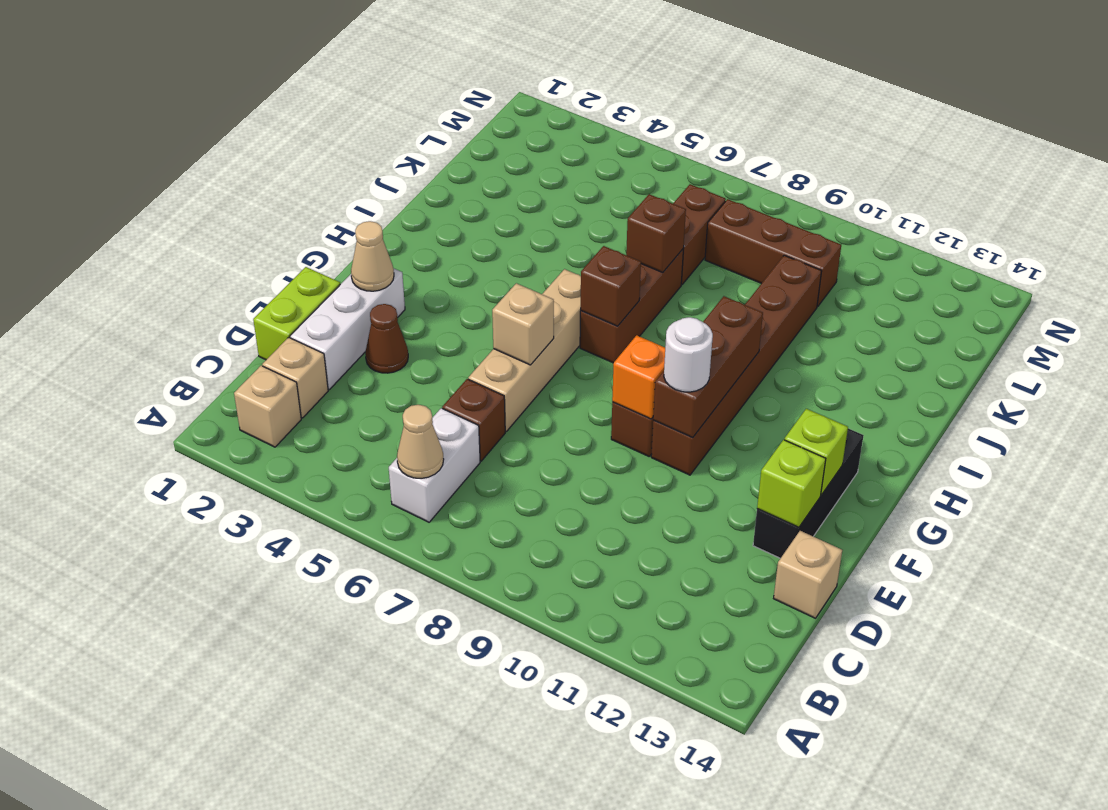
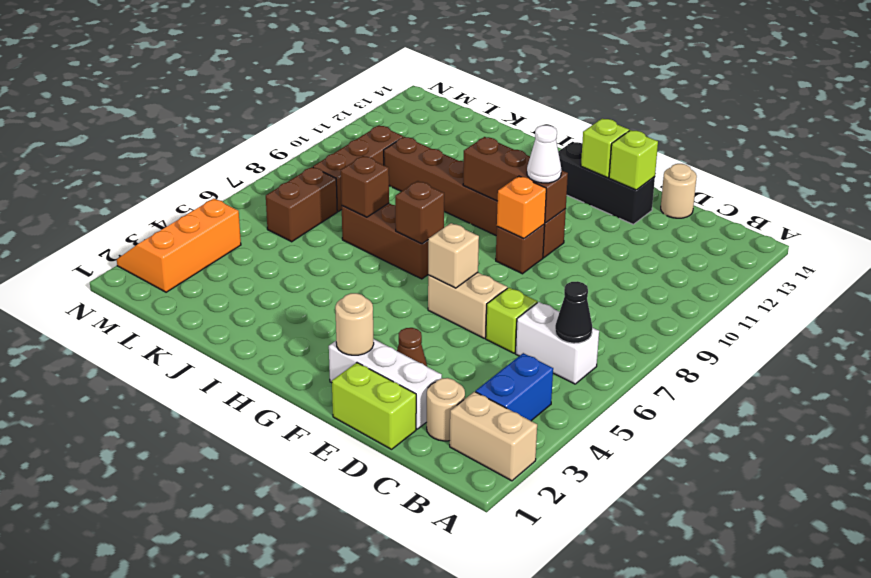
tan 1x1 brick [234,366,301,447] -> tan 1x2 brick [450,392,537,481]
none -> blue 1x2 brick [476,353,553,421]
tan 1x1 cone [397,405,444,478] -> black 1x1 cone [555,281,592,343]
tan 1x1 brick [262,337,328,418] -> tan 1x1 round brick [427,378,465,441]
brown 1x1 brick [442,379,505,461] -> lime 1x1 brick [486,288,537,353]
tan 1x1 brick [774,531,842,618] -> tan 1x1 round brick [661,164,697,218]
tan 1x4 brick [468,269,581,432] -> tan 1x2 brick [428,273,507,338]
tan 1x1 cone [351,221,394,291] -> tan 1x1 round brick [335,293,374,355]
white 1x1 round brick [664,317,713,392] -> white 1x1 cone [527,125,561,183]
brown 1x2 brick [673,184,726,284] -> brown 1x2 brick turned to [266,167,337,242]
none -> orange 2x3 slope [117,198,241,292]

